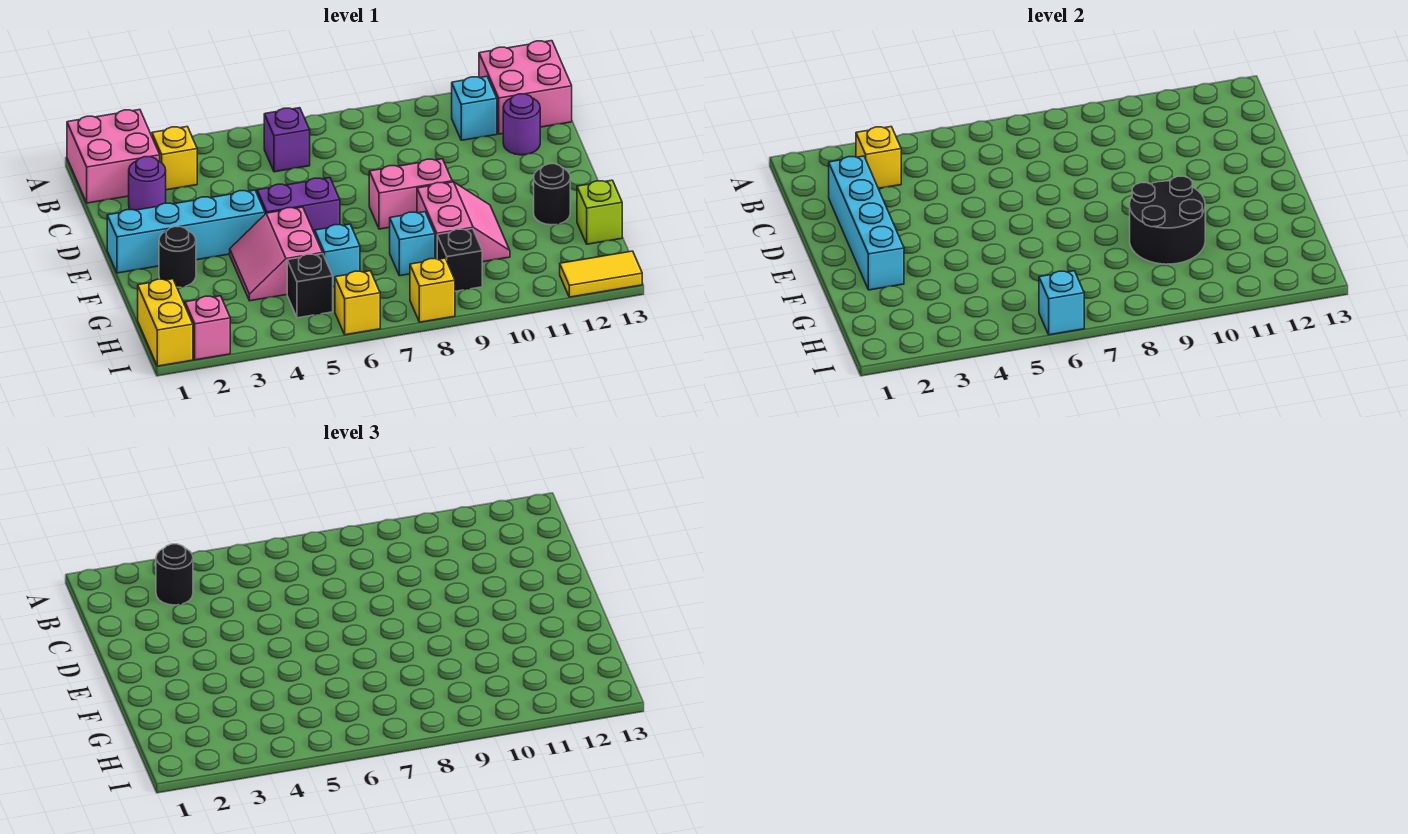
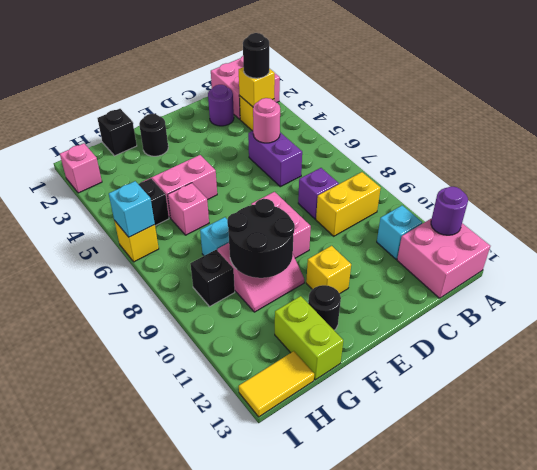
purple 1x1 brick [264,108,310,172] -> purple 1x1 brick moved to [298,168,339,219]
cyan 1x4 brick [829,156,904,290] -> none
none -> pink 1x1 round brick [253,98,280,143]
purple 1x1 round brick [503,94,540,155] -> purple 1x1 round brick moved to [431,187,468,235]
cyan 1x4 brick [107,190,265,273] -> none
purple 1x2 brick [257,178,340,234] -> purple 1x2 brick moved to [248,131,302,187]
none -> black 1x1 brick [97,109,137,156]
cyan 1x1 brick [315,224,360,287] -> pink 1x1 brick [168,183,209,235]
lime 1x1 brick [577,180,622,244] -> lime 1x2 brick [275,296,343,380]
yellow 1x2 brick [138,279,193,366] -> yellow 1x2 brick moved to [316,172,381,236]
yellow 1x1 brick [410,258,455,322] -> yellow 1x1 brick moved to [306,246,351,293]
yellow 1x2 tile [560,251,642,297] -> yellow 1x2 tile turned to [239,351,314,417]

